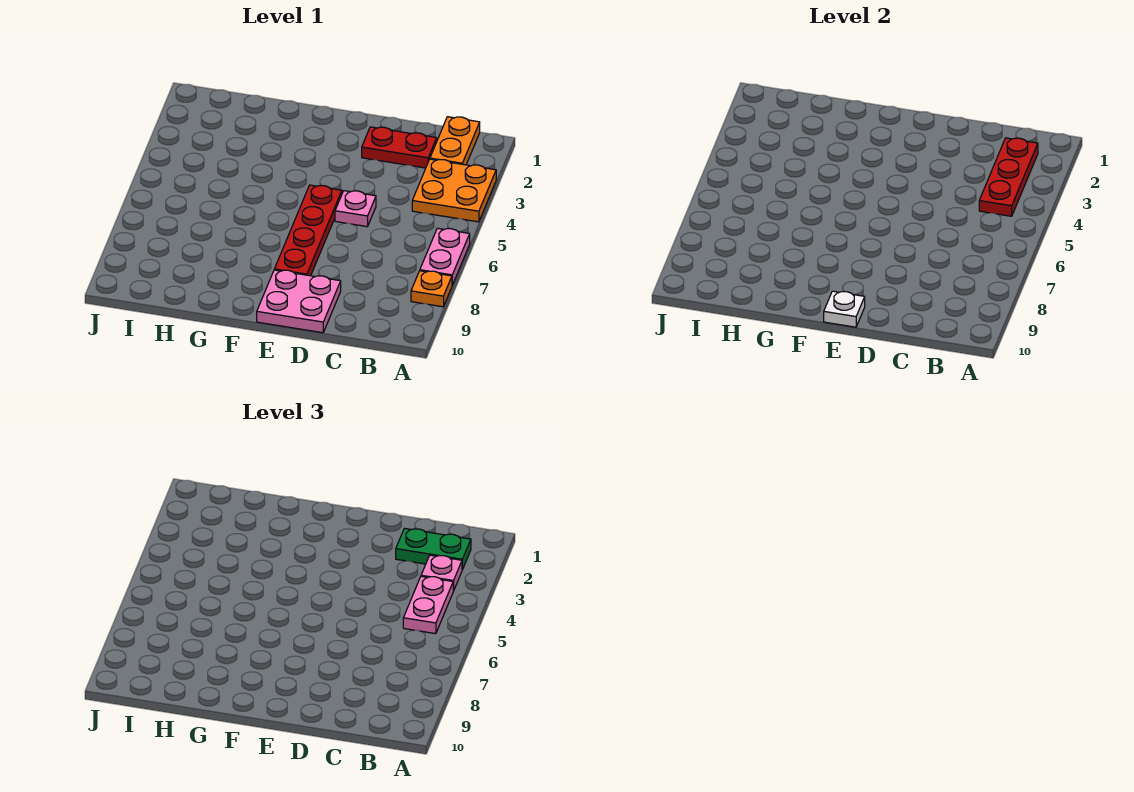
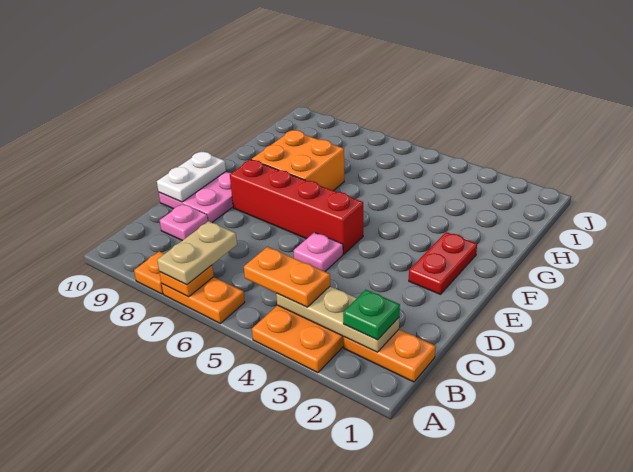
pink 1x2 plate [420,228,470,285] -> orange 1x2 plate [162,277,245,323]
none -> orange 1x1 plate [160,265,214,297]
none -> tan 1x2 plate [157,221,237,285]
red 1x3 plate [979,138,1038,216] -> tan 1x3 plate [276,286,399,352]
green 1x2 plate [396,528,471,570] -> green 1x1 plate [343,290,400,340]
pink 1x1 plate [421,555,462,591] -> pink 1x1 plate moved to [160,204,208,241]
pink 1x2 plate [403,576,453,634] -> orange 1x2 plate [244,247,330,307]
red 1x2 plate [362,127,437,168] -> red 1x2 plate moved to [409,232,477,294]
red 1x4 plate [274,185,342,276] -> red 1x4 brick [230,160,363,254]
white 1x1 plate [824,291,865,327] -> white 1x2 plate [157,152,226,202]
none -> orange 2x2 brick [251,130,344,191]

